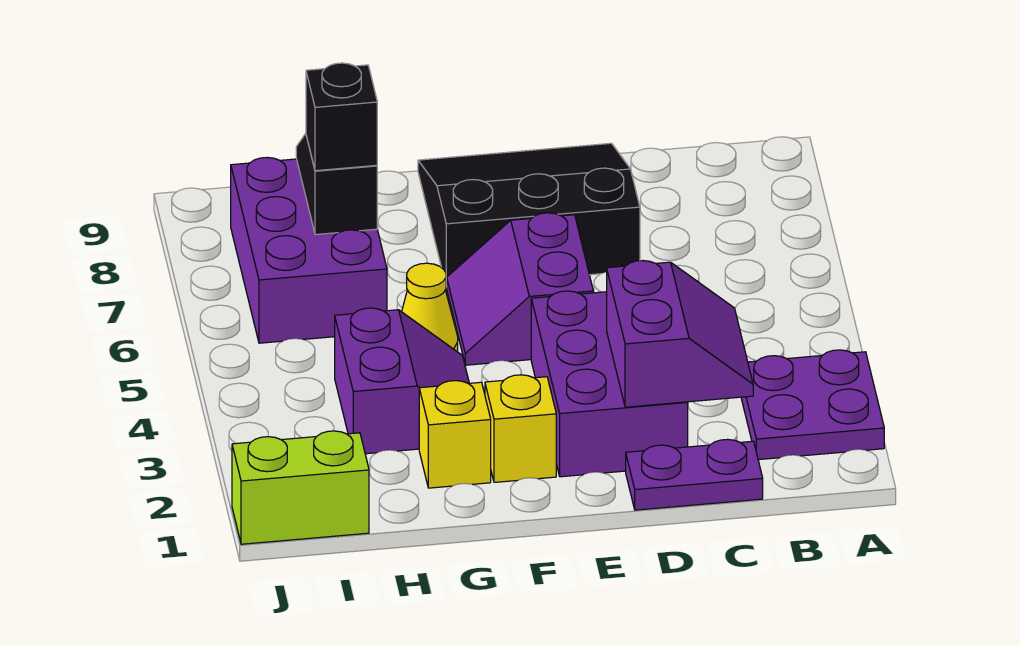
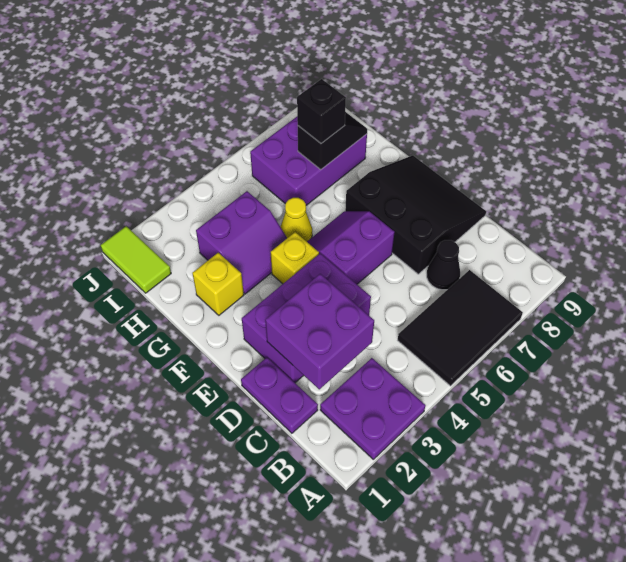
none -> black 2x3 tile [398,270,523,386]
purple 2x2 slope [607,261,753,407] -> purple 2x2 brick [265,274,374,389]
none -> black 1x1 cone [427,240,460,290]
yellow 1x1 brick [485,375,556,482] -> yellow 1x1 brick moved to [271,232,319,284]
lime 1x2 brick [232,431,369,544] -> lime 1x2 tile [101,226,171,293]

